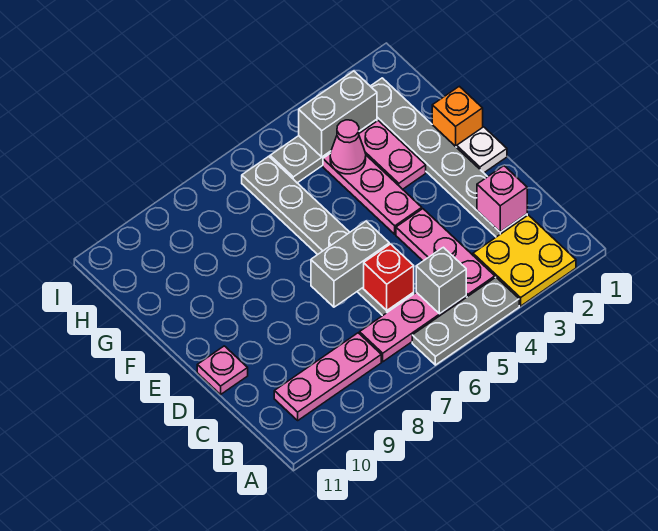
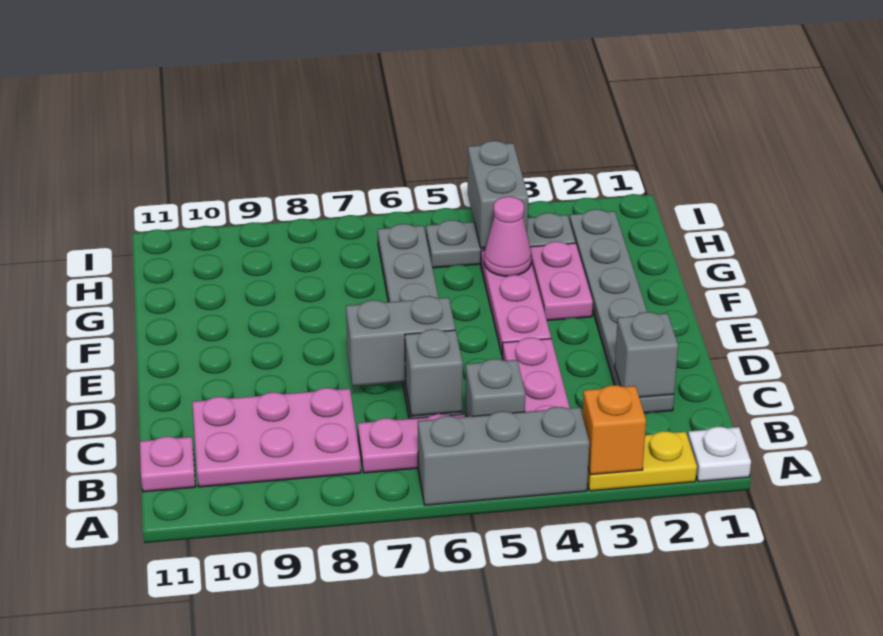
yellow 2x2 plate [473,215,576,306] -> yellow 1x2 plate [587,431,697,491]
grey 1x3 plate [412,277,519,365] -> grey 1x3 brick [418,407,589,505]
pink 1x3 plate [274,333,381,420] -> pink 2x3 plate [192,388,361,487]
pink 1x1 brick [477,166,527,232] -> grey 1x1 brick [615,312,678,397]
red 1x1 brick [364,244,414,310] -> grey 1x1 brick [405,329,463,416]
pink 1x1 plate [197,346,248,394] -> pink 1x1 plate moved to [140,436,196,492]
white 1x1 plate [457,127,507,173] -> white 1x1 plate moved to [688,427,751,482]
orange 1x1 brick [432,86,483,147] -> orange 1x1 brick moved to [582,385,646,475]
grey 1x2 brick [299,71,377,157] -> grey 1x2 brick turned to [468,141,528,248]

